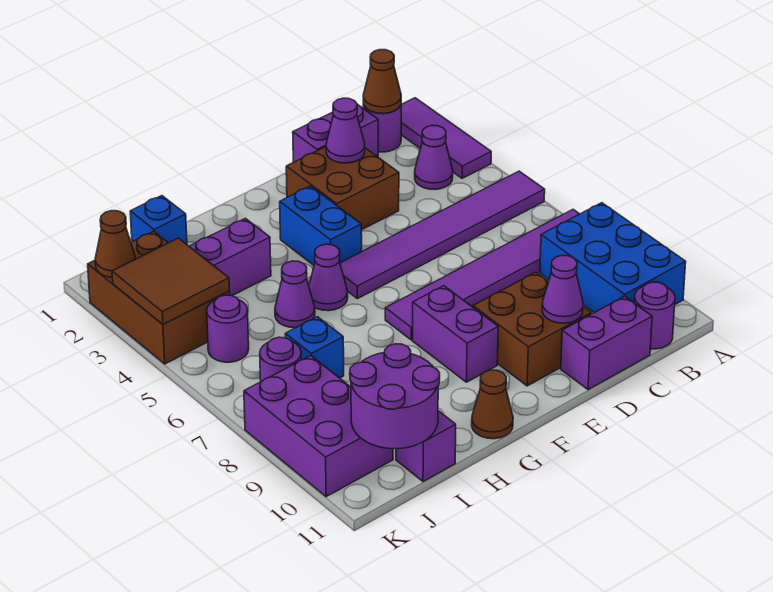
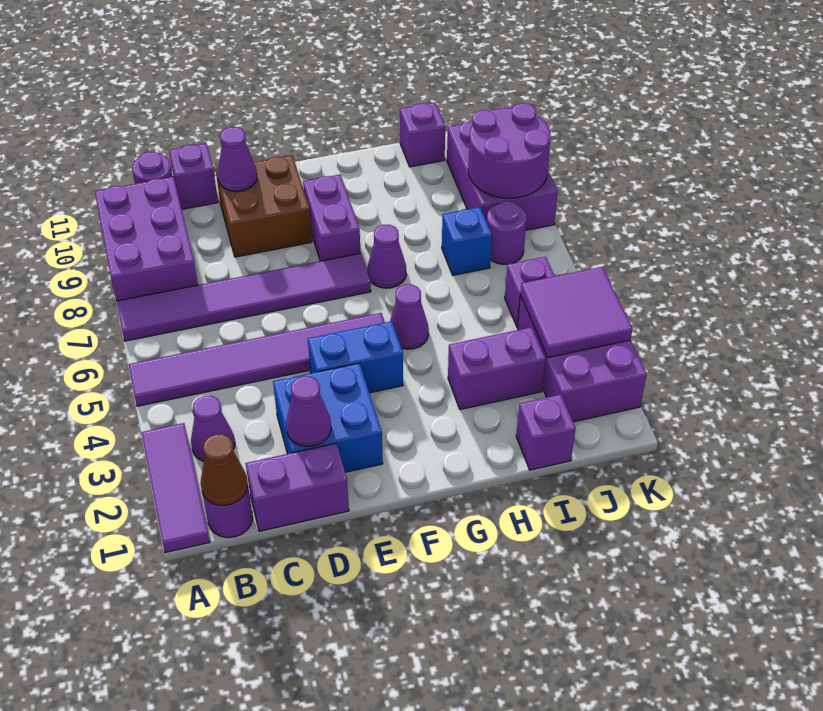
blue 2x3 brick [540,203,686,313] -> purple 2x3 brick [95,177,198,301]
purple 1x2 brick [561,296,652,390] -> purple 1x1 brick [169,143,218,209]
brown 2x2 brick [286,147,399,230] -> blue 2x2 brick [273,363,383,472]
blue 1x2 brick [280,186,362,265] -> blue 1x2 brick turned to [308,321,403,393]
brown 1x1 cone [472,370,513,439] -> none
purple 1x1 cone [275,261,315,328] -> purple 1x1 cone moved to [367,225,406,288]
blue 1x1 brick [130,196,187,244] -> purple 1x1 brick [516,395,576,470]
purple 2x2 round brick [350,344,440,449] -> purple 2x2 round brick moved to [468,103,551,198]
brown 2x3 brick [88,231,230,364] -> purple 2x3 brick [518,296,647,422]
brown 2x2 tile [112,238,229,324] -> purple 2x2 tile [520,267,632,358]
purple 1x1 round brick [207,295,249,362] -> purple 1x1 brick [505,257,554,327]
brown 1x1 cone [95,211,136,277] -> none

